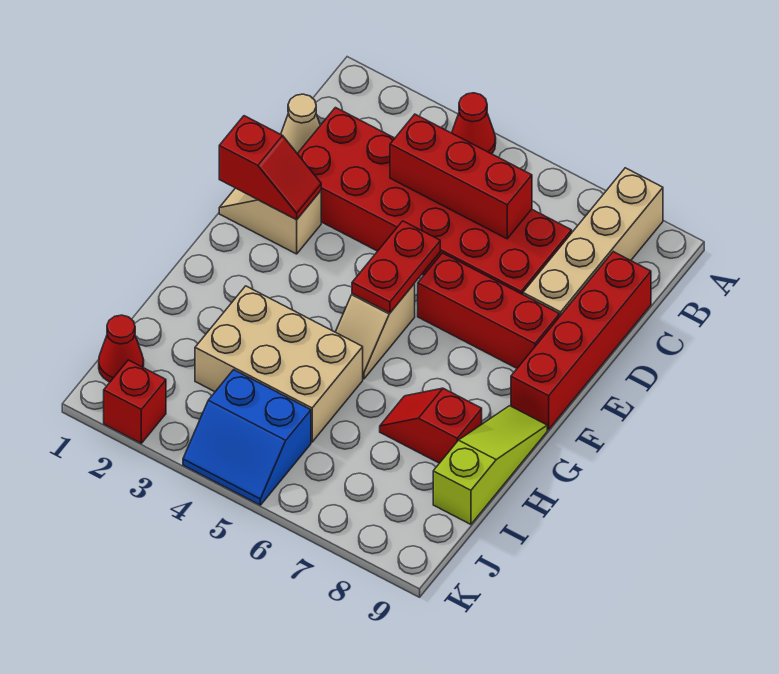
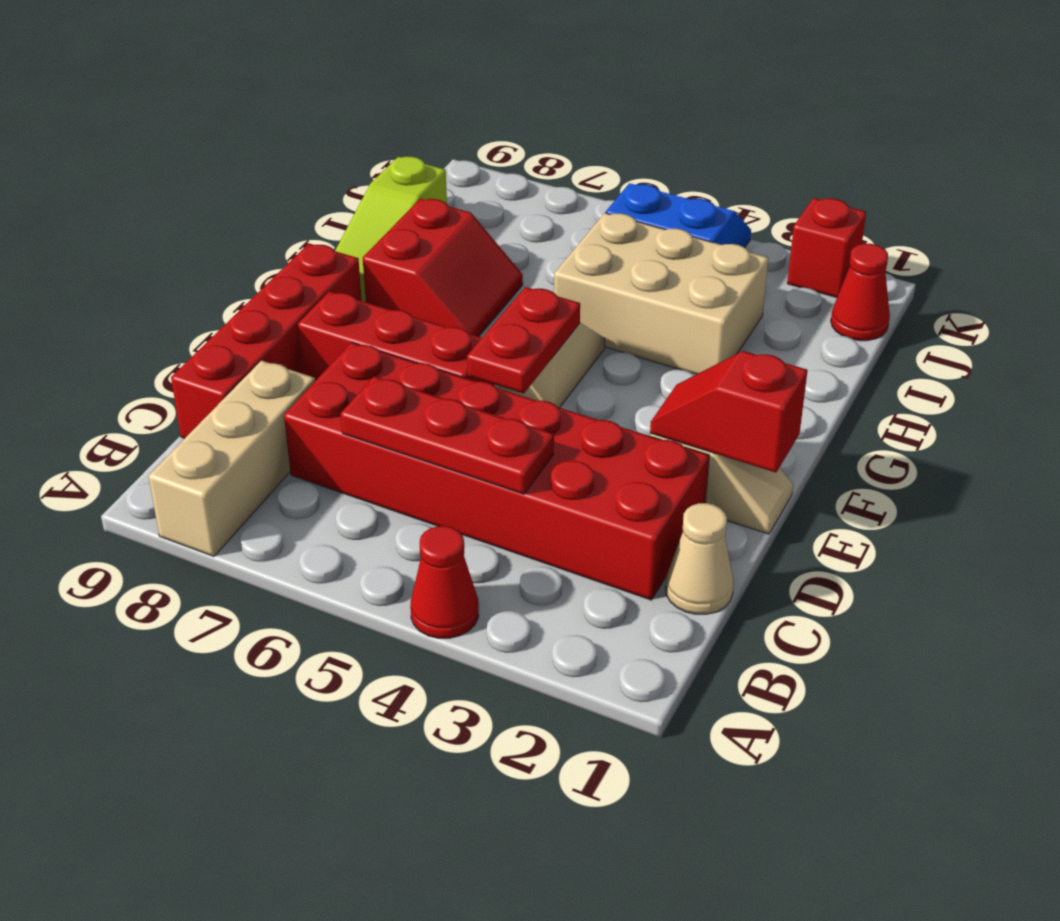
tan 1x4 brick [523,168,663,317] -> tan 1x3 brick [148,361,315,557]
red 1x3 brick [390,114,532,239] -> red 1x3 plate [341,377,554,494]
red 1x2 slope [380,388,482,463] -> red 2x2 slope [363,199,523,337]

